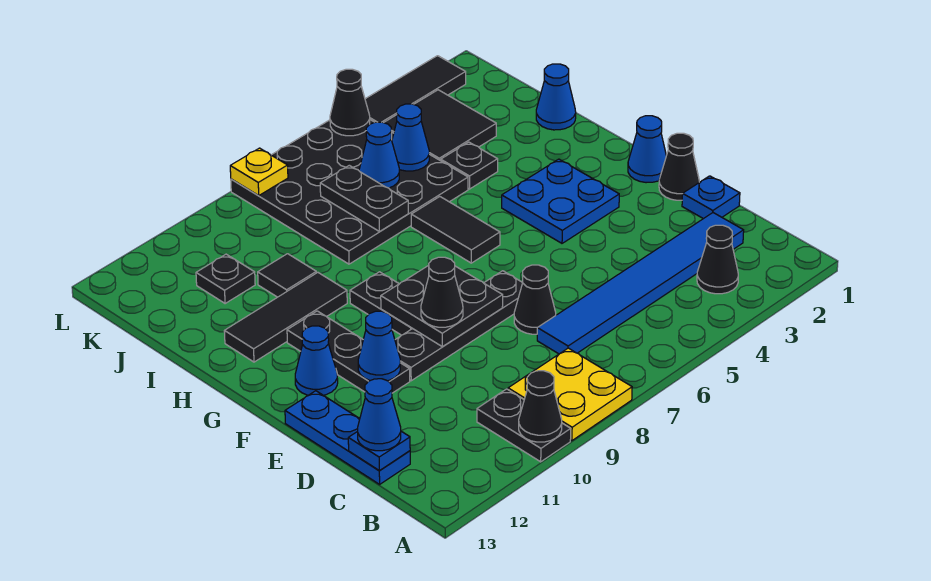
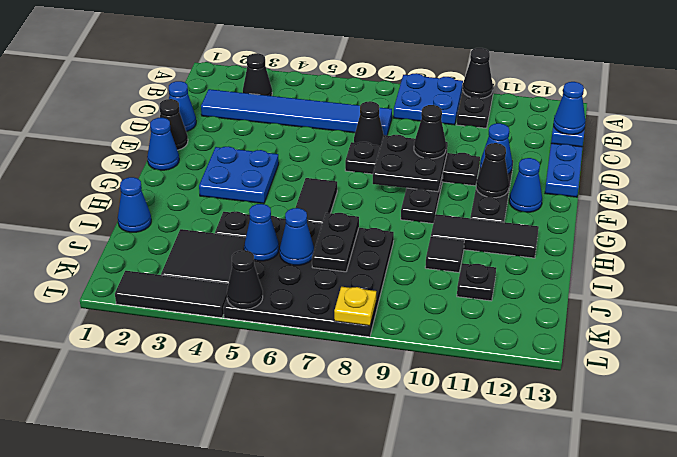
yellow 2x2 plate [508,348,632,441] -> blue 2x2 plate [394,73,463,125]
blue 1x1 plate [682,176,740,219] -> blue 1x1 cone [169,81,196,132]
none -> black 1x1 cone [476,143,509,198]

